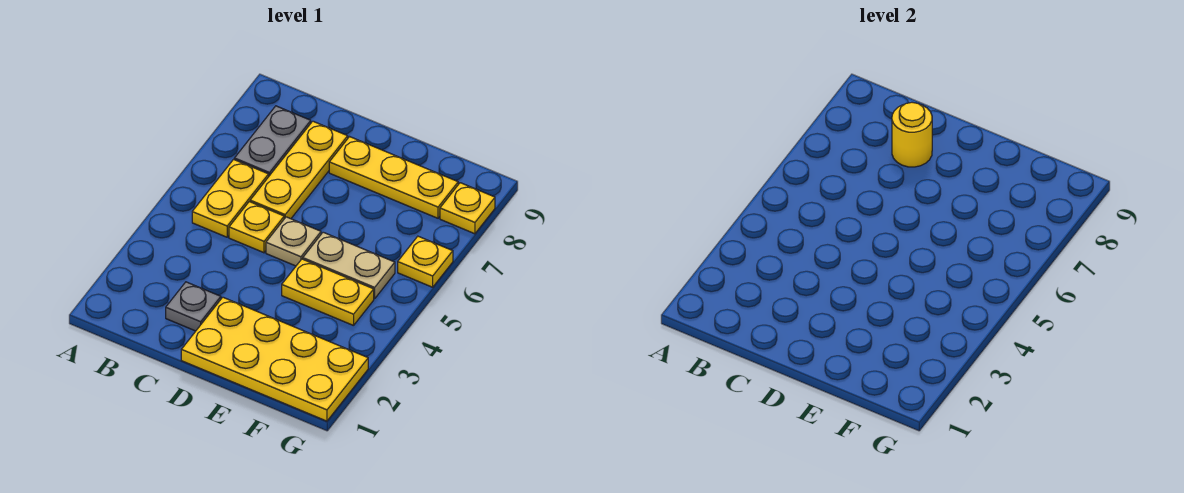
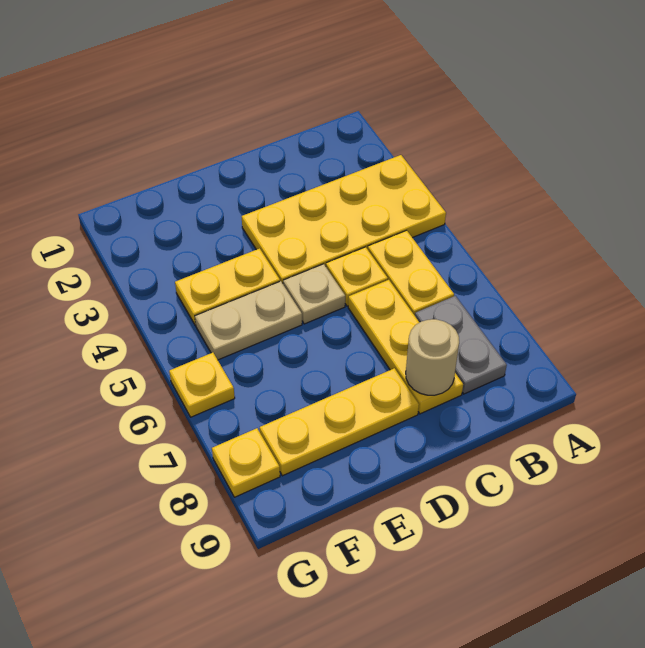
grey 1x1 plate [166,282,221,331] -> none
yellow 1x1 round brick [892,102,932,167] -> tan 1x1 round brick [406,319,459,395]
yellow 2x4 plate [181,297,368,421] -> yellow 2x4 plate moved to [242,155,446,283]

